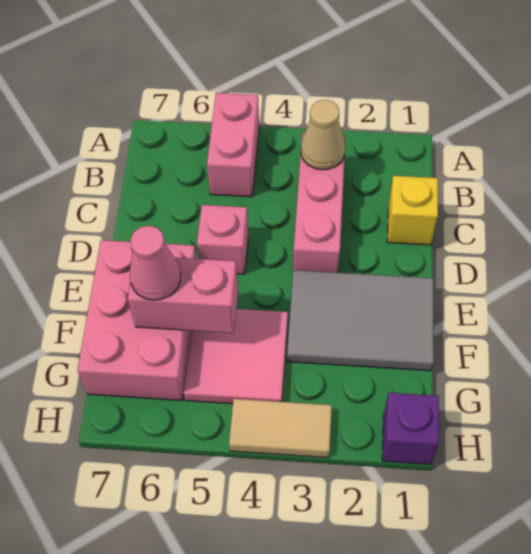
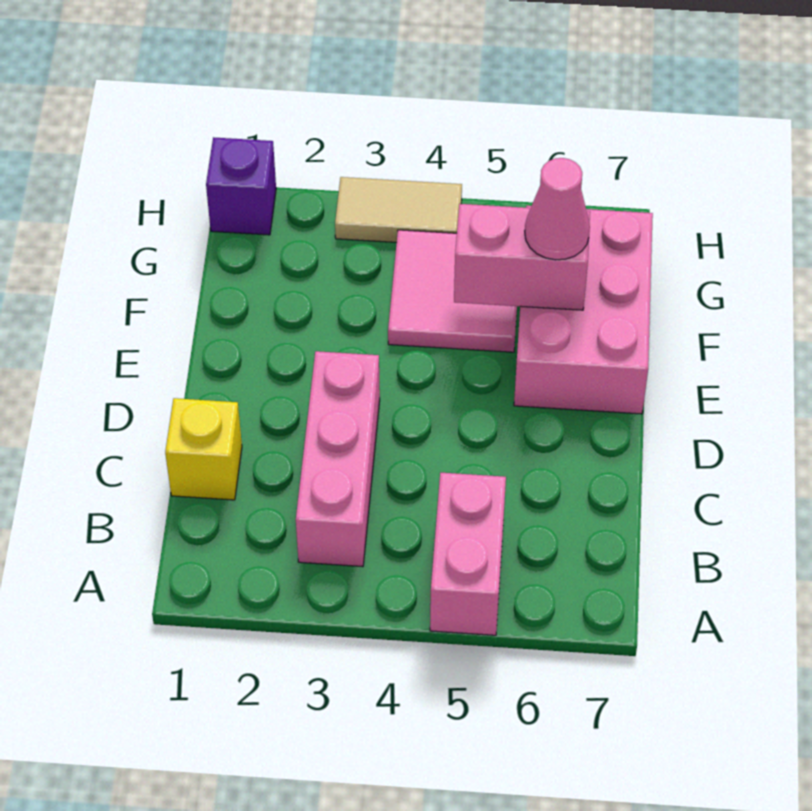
tan 1x1 cone [301,100,345,170] -> none
pink 1x1 brick [197,205,248,274] -> none
grey 2x3 tile [287,270,434,371] -> none

